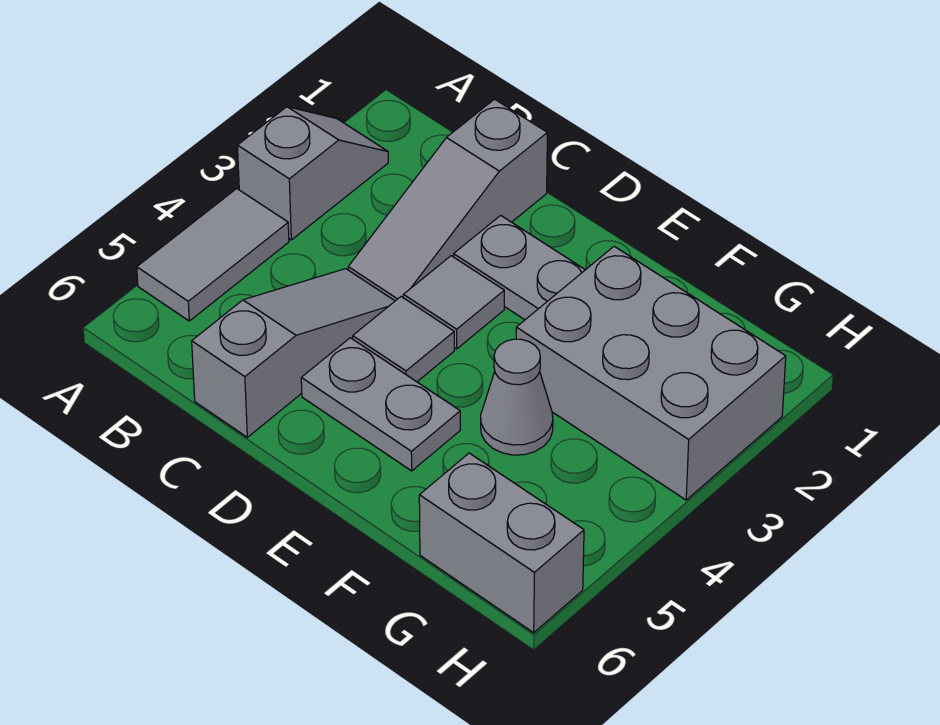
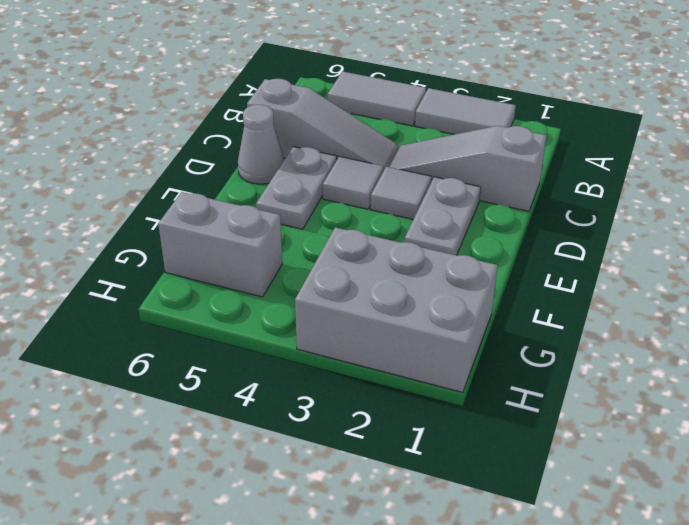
grey 1x2 slope [238,107,388,240] -> grey 1x2 tile [415,88,516,134]
grey 2x3 brick [516,246,786,500] -> grey 2x3 brick turned to [295,227,498,392]
grey 1x1 cone [481,339,553,455] -> grey 1x1 cone moved to [238,105,284,184]
grey 1x2 brick [419,453,584,633] -> grey 1x2 brick turned to [158,192,282,297]

